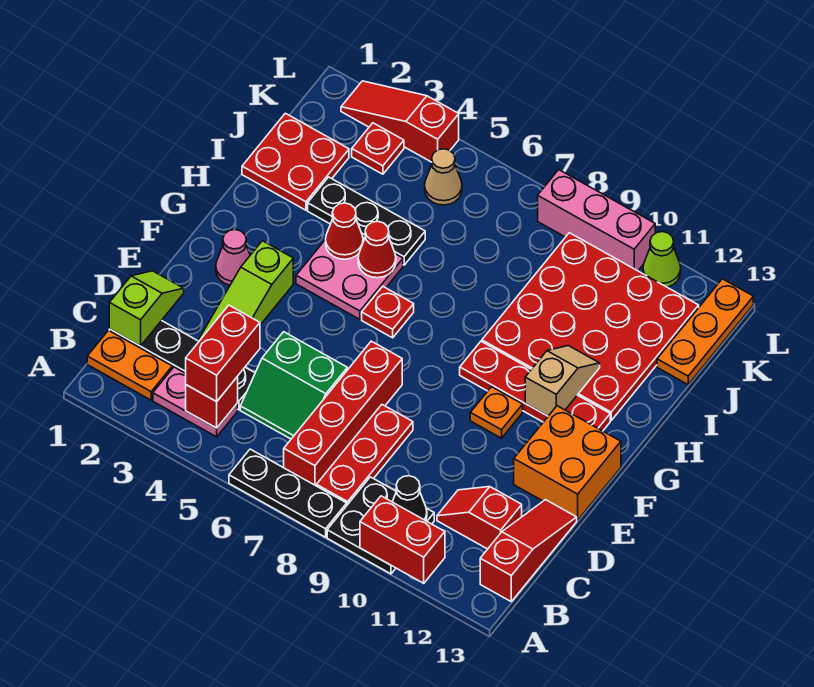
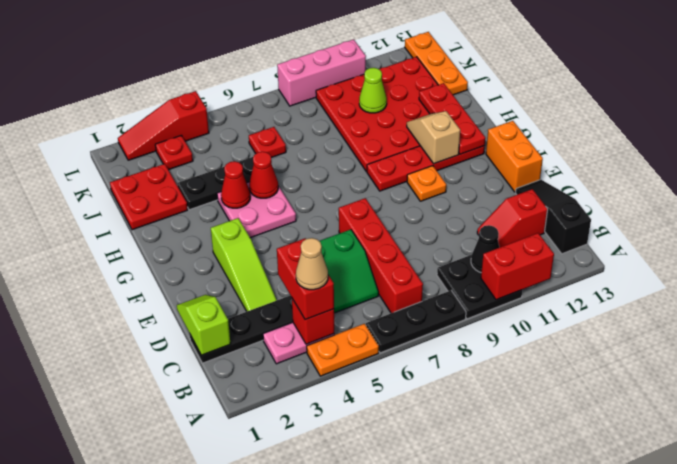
orange 1x2 plate [87,330,172,400] -> orange 1x2 plate moved to [307,324,379,376]
red 1x3 plate [317,405,413,505] -> red 1x3 plate moved to [419,83,485,154]
red 1x3 slope [480,500,577,601] -> black 1x3 slope [516,180,591,254]
orange 2x2 brick [514,406,621,520] -> orange 1x2 brick [486,121,543,192]
pink 1x1 cone [216,230,250,285] -> none
red 1x1 plate [362,286,414,338] -> red 1x1 plate moved to [249,127,286,158]
tan 1x1 cone [425,149,462,205] -> tan 1x1 cone moved to [296,238,328,290]
lime 1x1 cone [643,232,681,287] -> lime 1x1 cone moved to [359,68,387,113]

